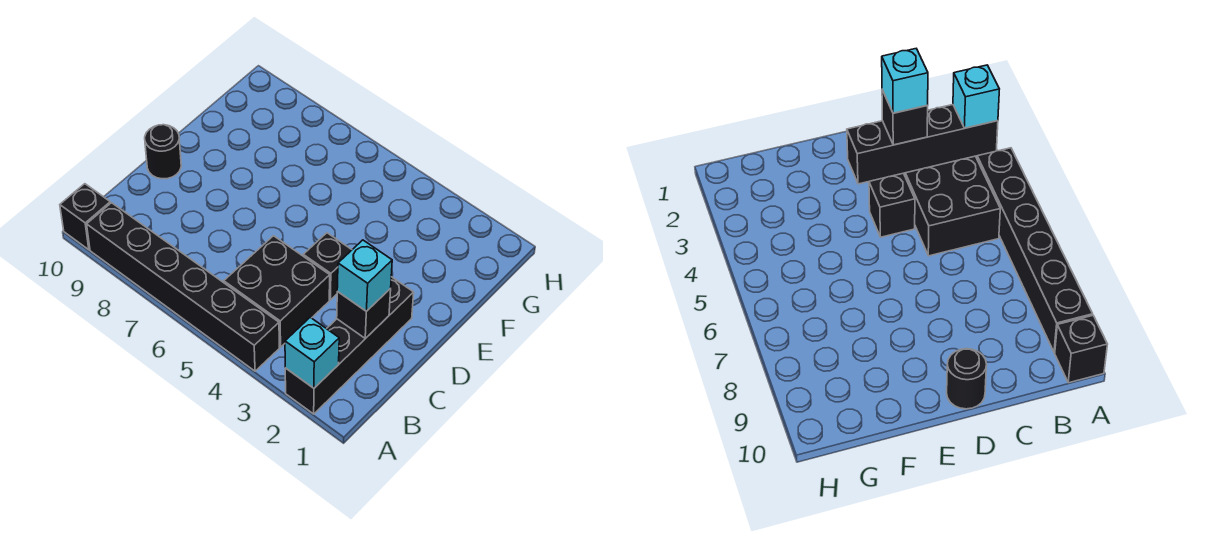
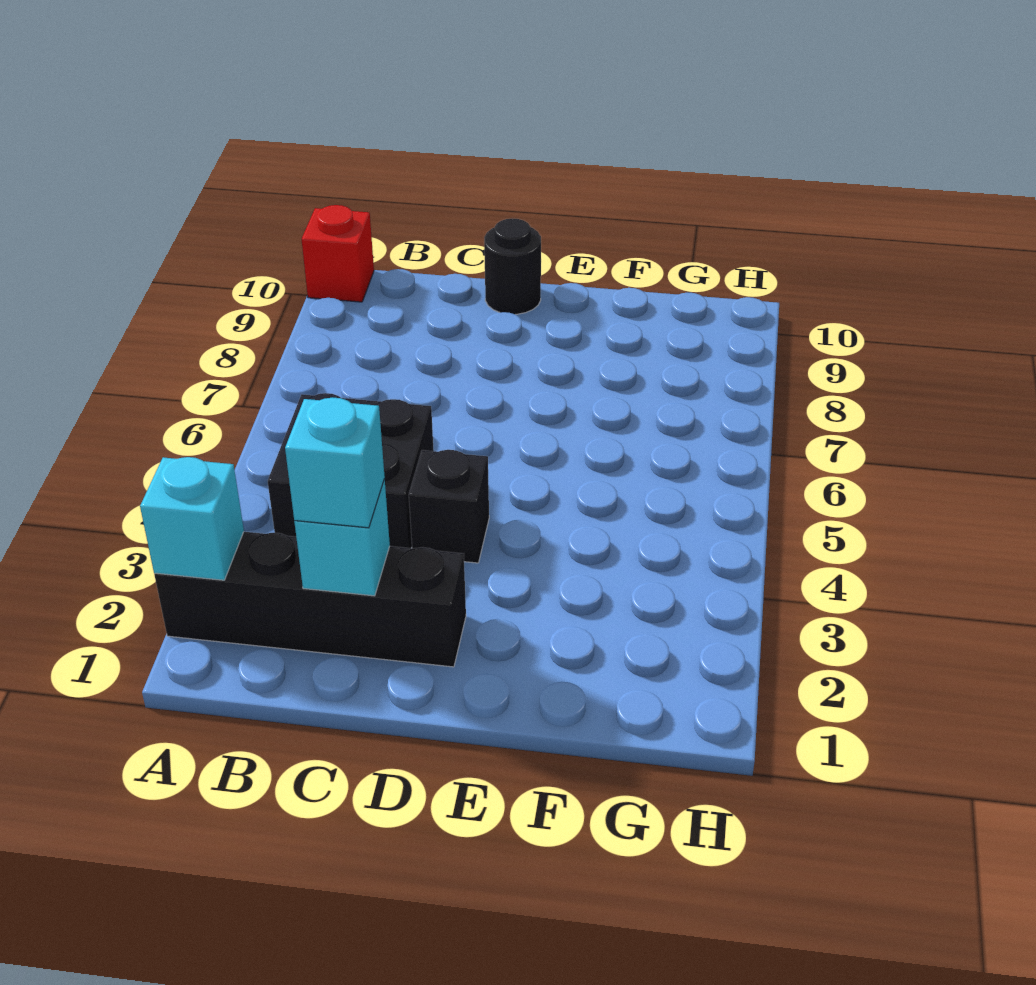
black 1x6 brick [87,203,279,371] -> none
black 1x1 brick [60,184,110,250] -> red 1x1 brick [302,205,374,302]
black 1x1 brick [337,289,391,338] -> cyan 1x1 brick [294,479,390,596]

